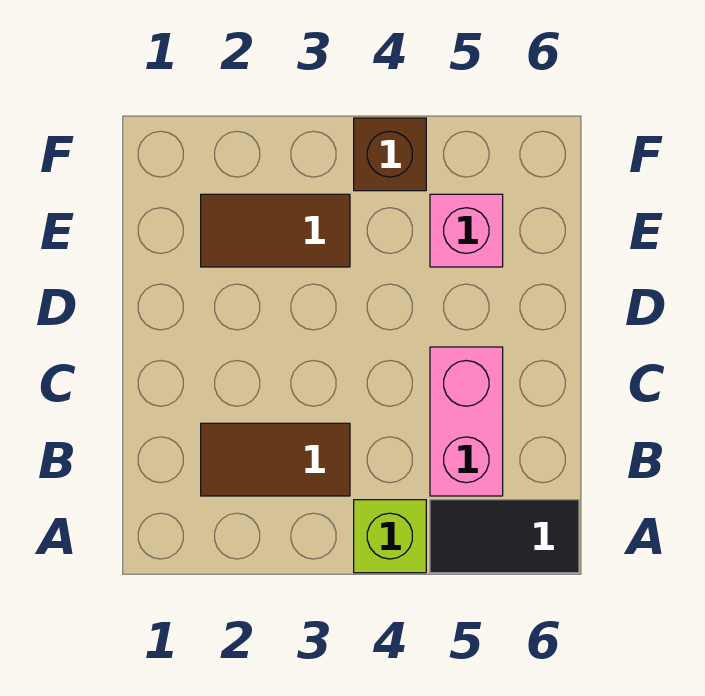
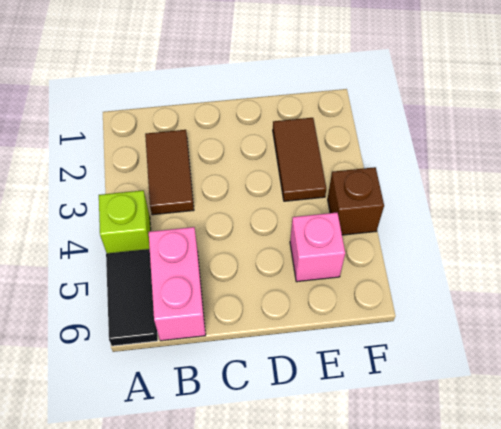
pink 1x2 brick [430,347,503,496] -> pink 1x2 brick turned to [149,227,206,341]

